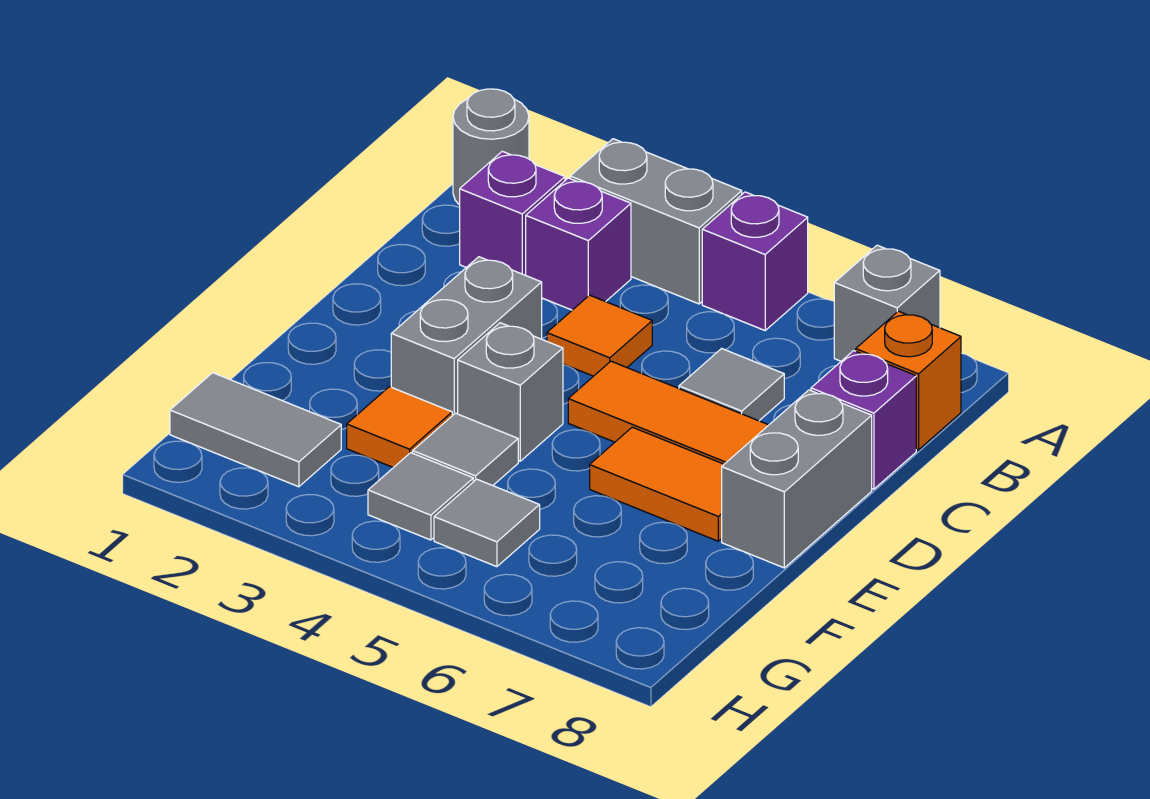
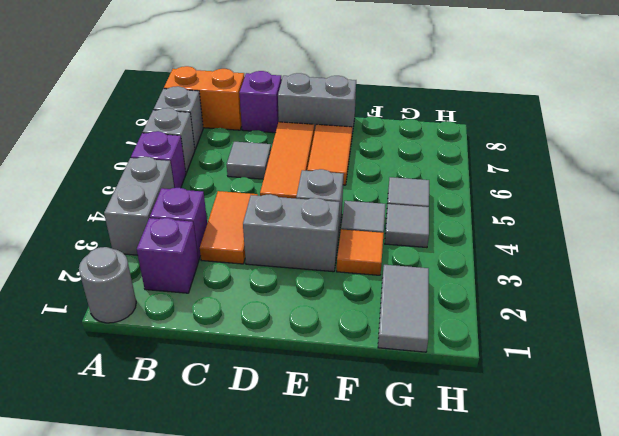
none -> grey 1x1 brick [143,108,195,173]
orange 1x1 brick [856,311,961,450] -> orange 1x2 brick [164,66,244,130]
orange 1x1 tile [547,295,652,376] -> orange 1x2 tile [200,191,258,264]

